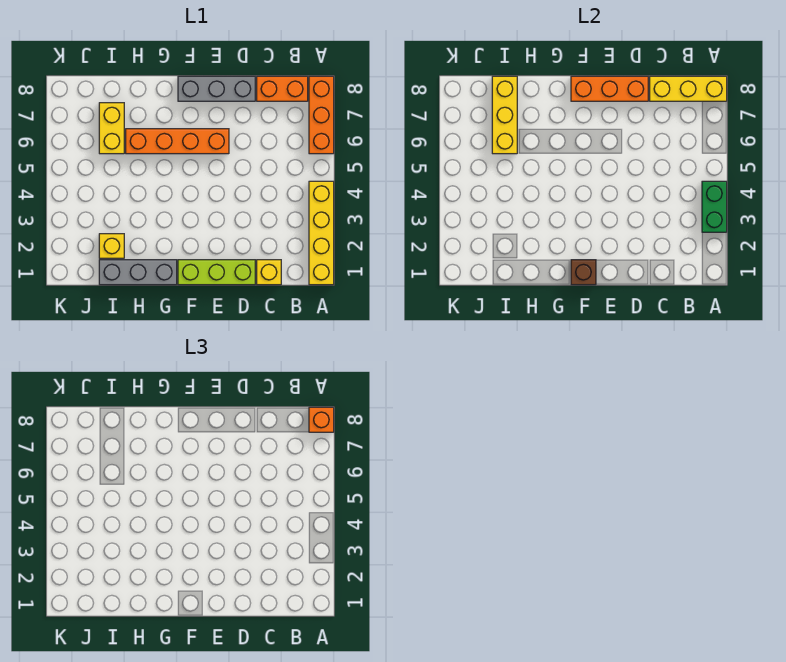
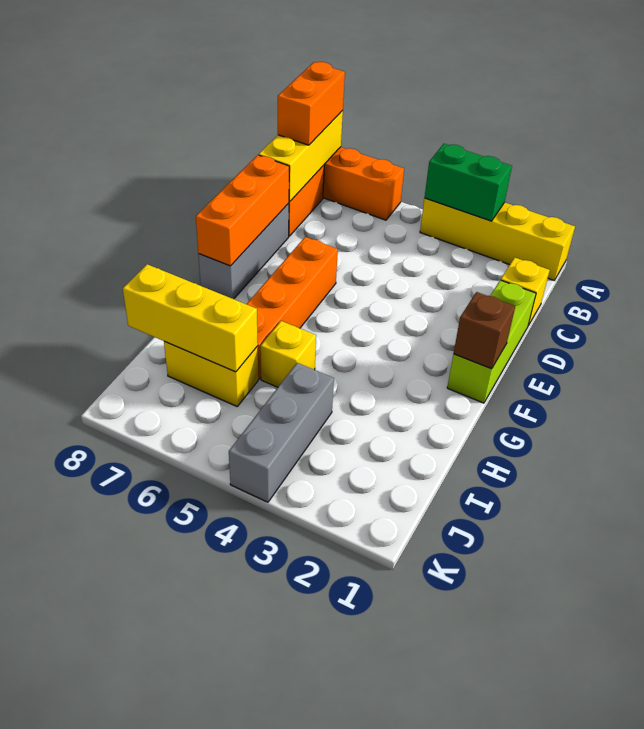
orange 1x1 brick [309,407,334,432] -> orange 1x2 brick [278,62,345,145]
grey 1x3 brick [99,260,177,285] -> grey 1x3 brick moved to [229,363,334,502]
yellow 1x1 brick [99,234,124,258] -> yellow 1x1 brick moved to [260,321,316,387]

